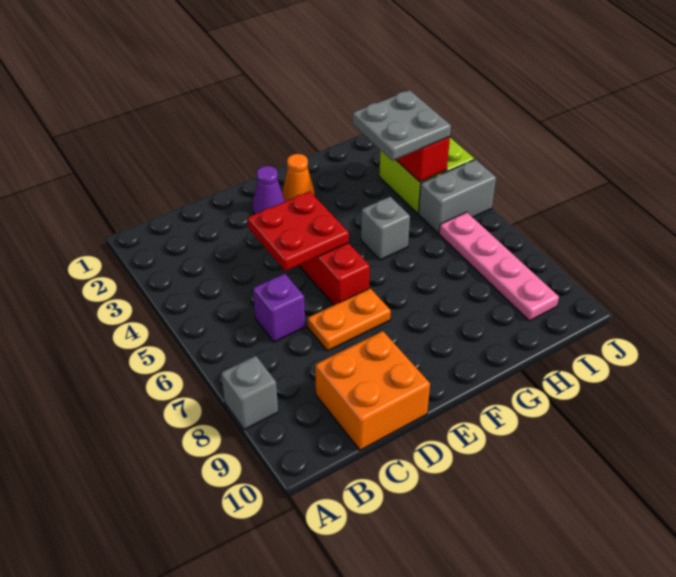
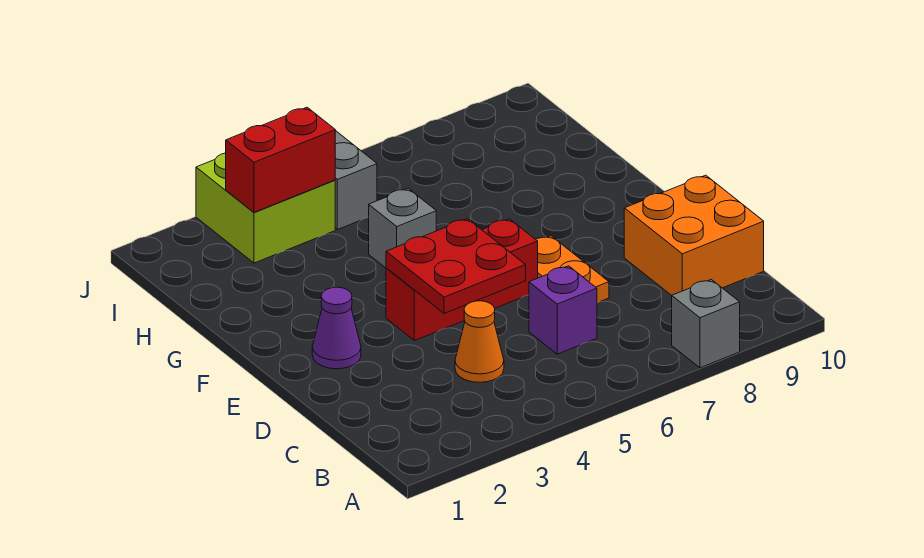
orange 1x1 cone [282,154,315,201] -> orange 1x1 cone moved to [455,301,504,382]
grey 2x2 plate [352,90,451,161] -> none
pink 1x4 plate [439,212,559,321] -> none

